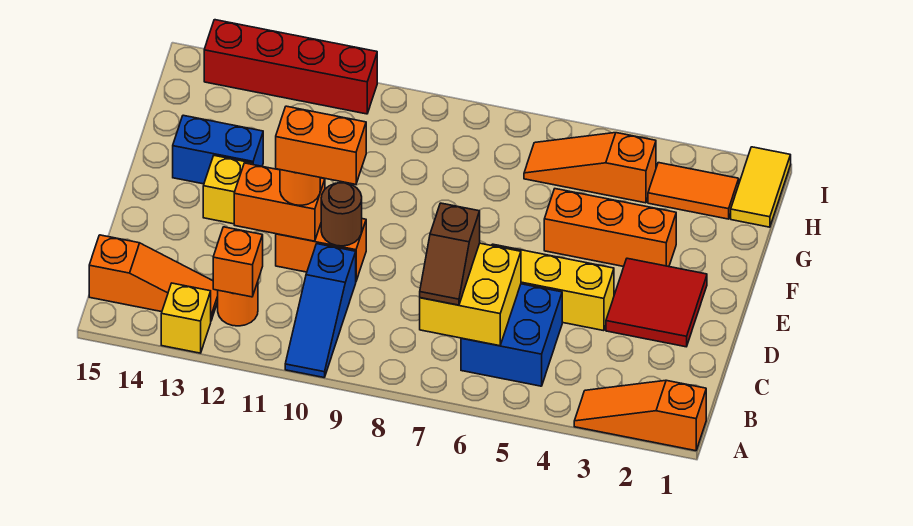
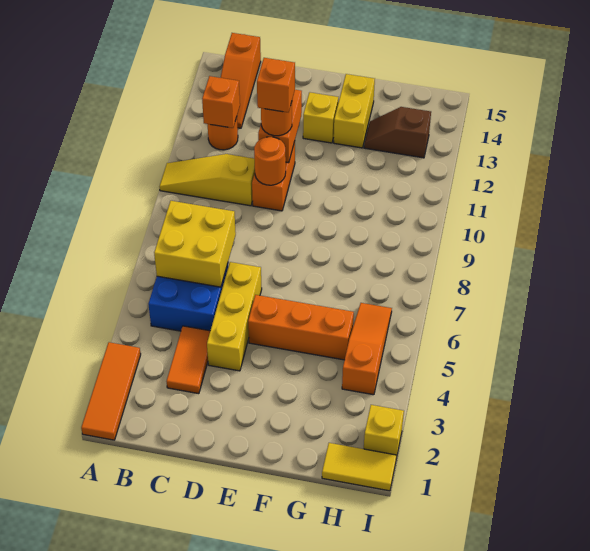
orange 1x3 slope [574,380,706,451] -> orange 1x3 tile [81,342,141,440]
blue 1x3 slope [285,244,356,377] -> yellow 1x3 slope [159,154,255,206]
yellow 1x1 brick [161,283,211,353] -> yellow 1x1 brick moved to [364,405,404,458]
brown 1x2 slope [420,203,480,305] -> brown 1x2 slope moved to [364,107,431,158]
red 2x2 tile [606,258,707,347] -> none
brown 1x1 round brick [321,183,362,246] -> orange 1x1 round brick [254,137,286,185]
orange 1x2 brick [276,106,366,184] -> orange 1x1 brick [257,58,295,112]
orange 1x3 brick [544,189,676,267] -> orange 1x3 brick turned to [248,295,354,360]
blue 1x2 brick [173,115,263,184] -> yellow 1x2 brick [334,74,375,148]
orange 1x2 tile [648,163,739,219] -> orange 1x2 tile moved to [166,326,210,394]
red 1x4 brick [204,20,377,114] -> none

